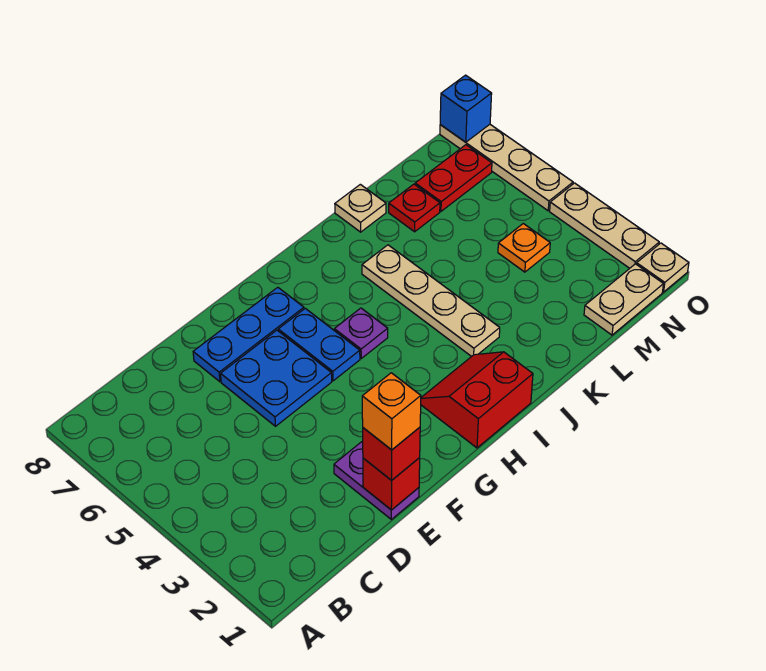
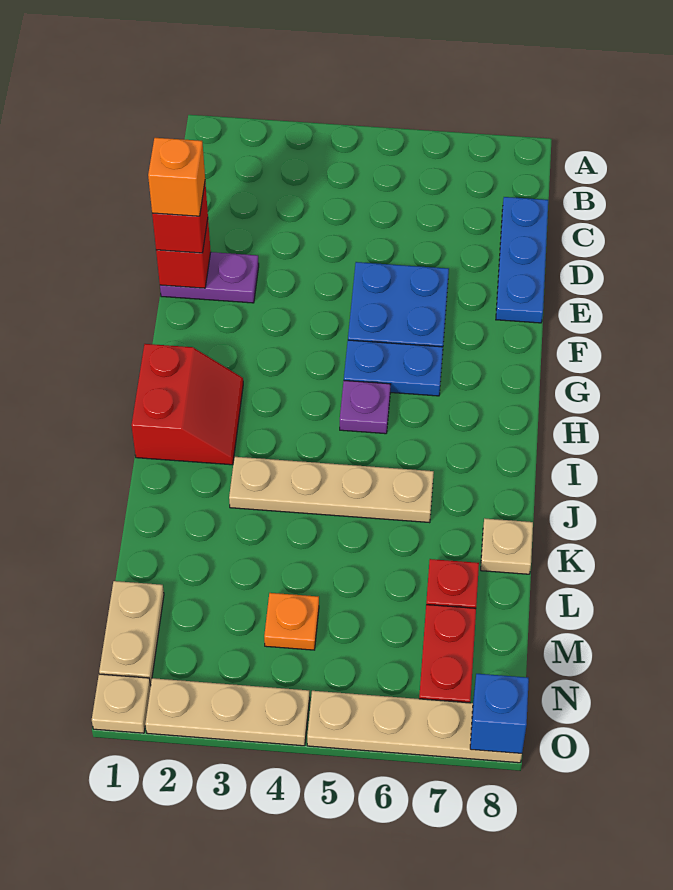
blue 1x3 plate [193,287,304,382] -> blue 1x3 plate moved to [496,197,548,323]

